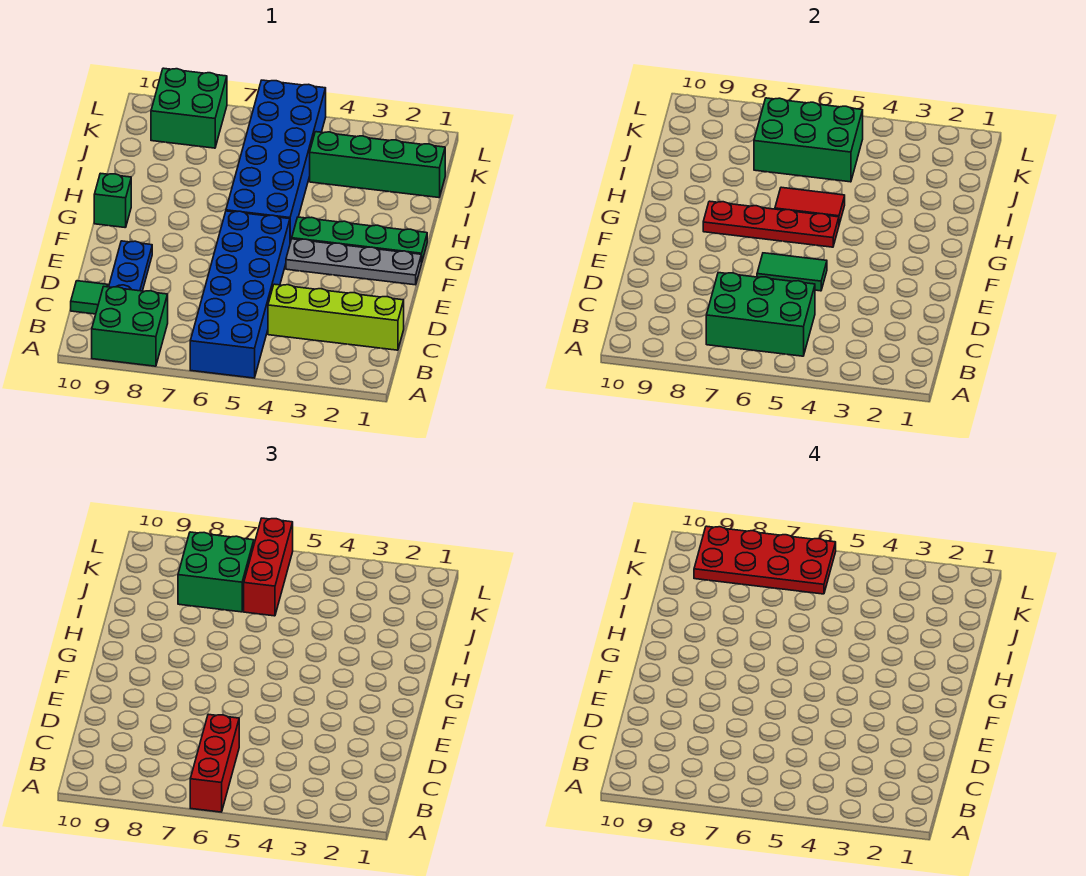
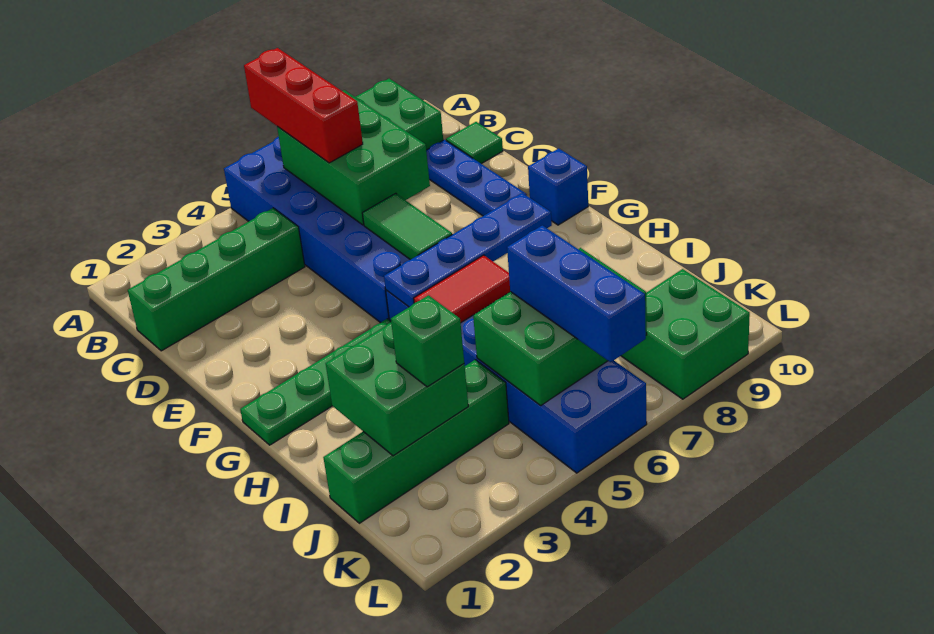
green 2x3 brick [706,273,815,356] -> green 2x3 brick turned to [277,90,430,225]
lime 1x4 brick [268,284,404,350] -> green 1x4 brick [128,208,305,351]
green 1x2 tile [757,253,827,291] -> green 1x2 tile turned to [362,193,452,260]
grey 1x4 plate [286,239,421,285] -> none
none -> blue 1x1 brick [528,148,588,225]
red 1x4 plate [703,201,839,247] -> blue 1x4 plate [384,193,552,307]
green 1x1 brick [94,173,131,228] -> green 1x1 brick moved to [391,295,464,387]
red 1x3 brick [244,518,293,616] -> blue 1x3 brick [507,225,646,362]
green 2x2 brick [178,532,254,612] -> green 2x2 brick moved to [326,323,468,456]
red 2x4 plate [694,526,836,594] -> none

